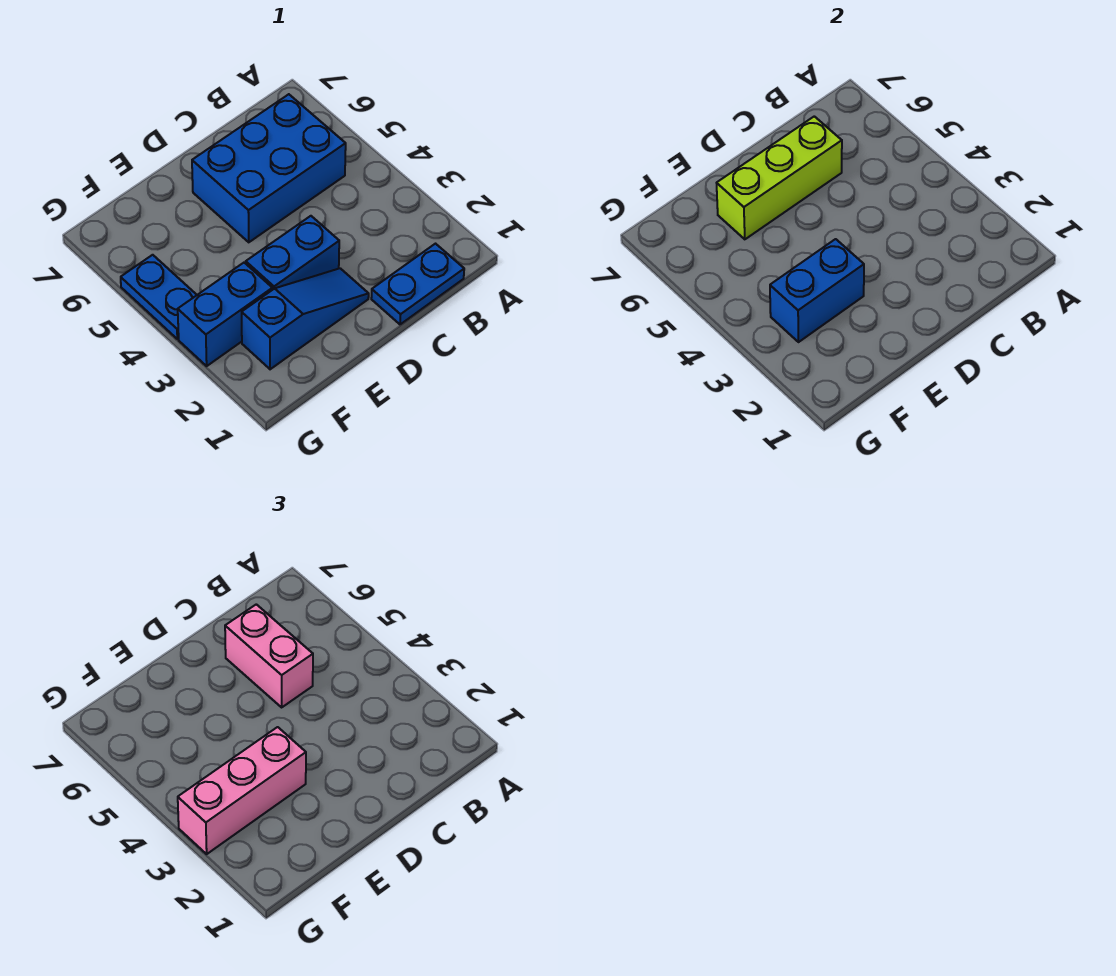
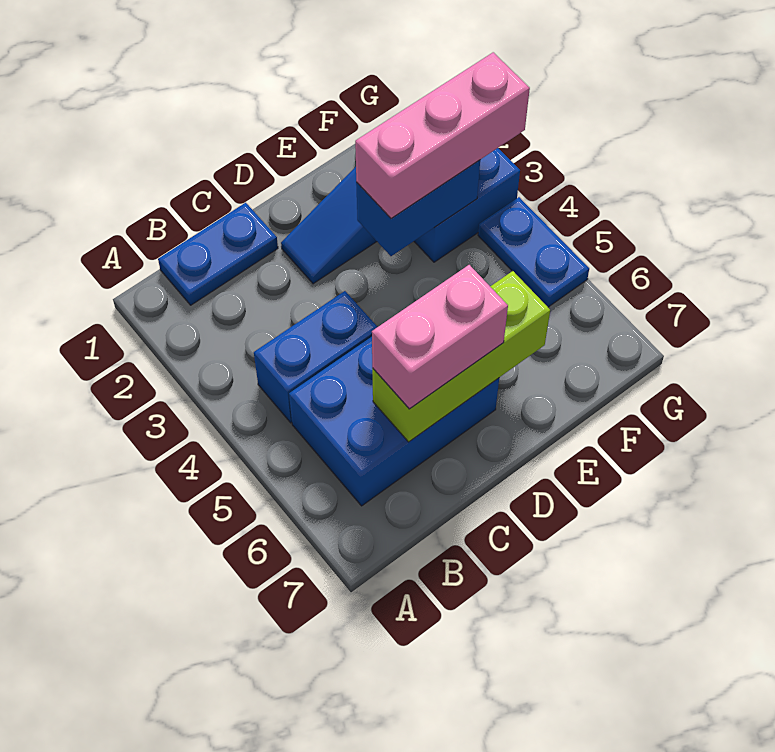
pink 1x2 brick [225,604,313,707] -> pink 1x2 brick turned to [372,265,508,409]
blue 1x2 brick [246,216,339,290] -> blue 1x2 brick moved to [254,291,377,423]

